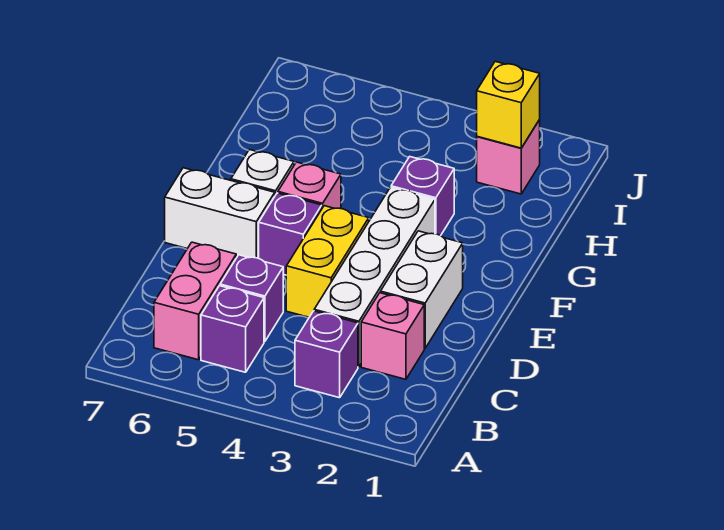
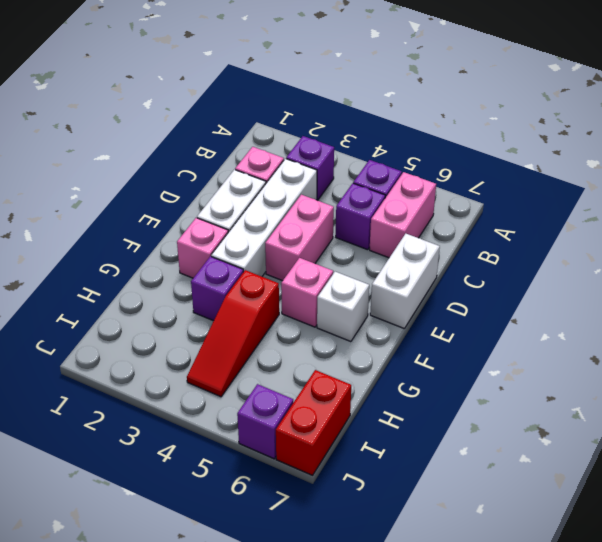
yellow 1x2 brick [286,206,369,317] -> pink 1x2 brick [265,195,334,281]
purple 1x1 brick [259,193,322,275] -> purple 1x1 brick moved to [237,384,293,459]
white 1x2 brick [165,168,275,258] -> white 1x2 brick turned to [370,234,440,329]
none -> red 1x3 slope [187,270,279,397]
pink 1x1 brick [477,120,540,194] -> pink 1x1 brick moved to [177,218,228,278]
yellow 1x1 brick [477,62,540,148] -> none
none -> red 1x2 brick [276,370,351,475]

